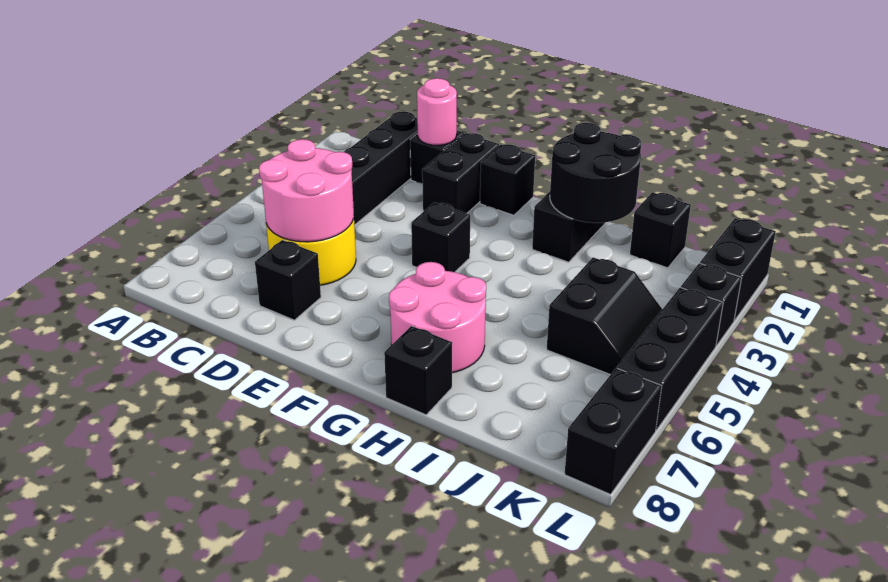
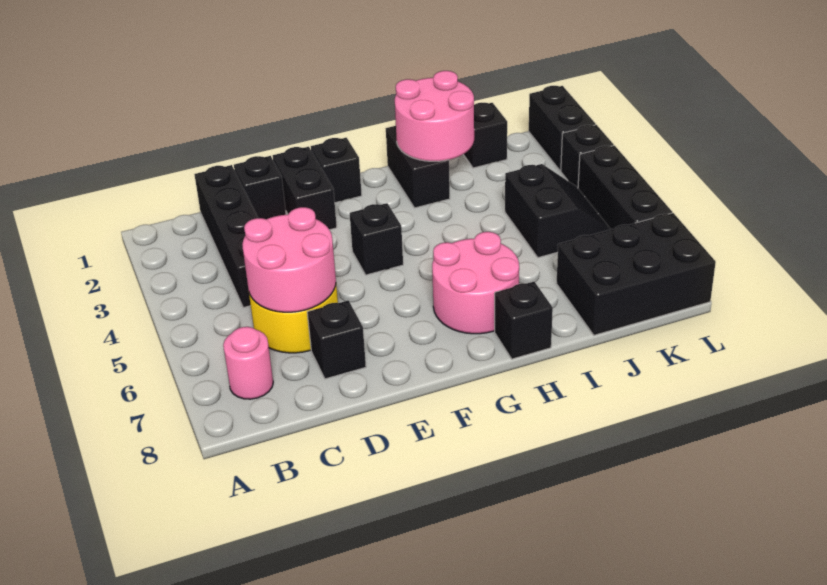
pink 1x1 round brick [417,78,457,145] -> pink 1x1 round brick moved to [223,327,273,399]
black 2x2 round brick [550,123,641,223] -> pink 2x2 round brick [395,71,474,161]
black 1x2 brick [564,368,662,495] -> black 2x3 brick [556,213,716,335]

